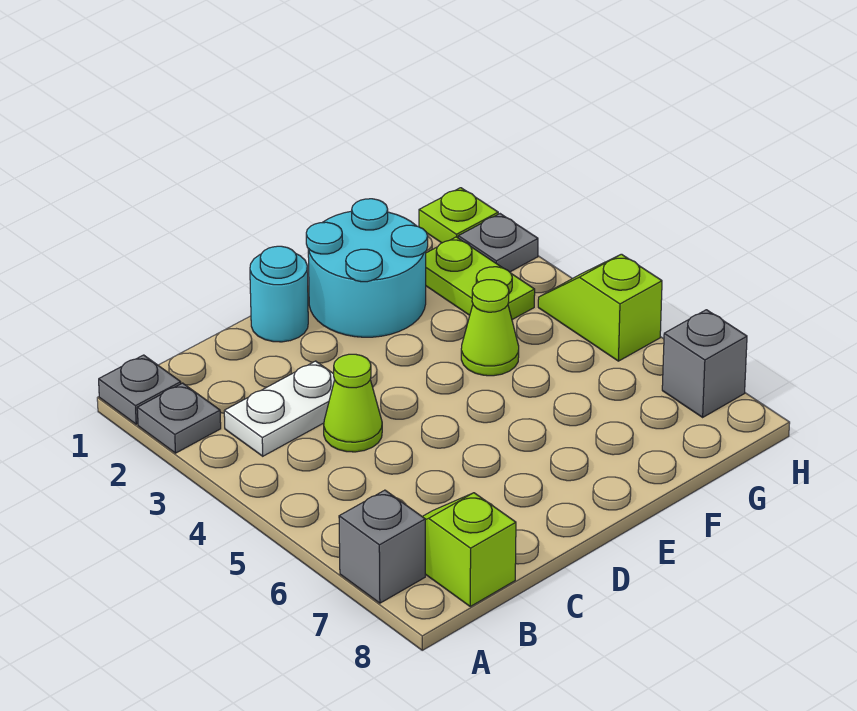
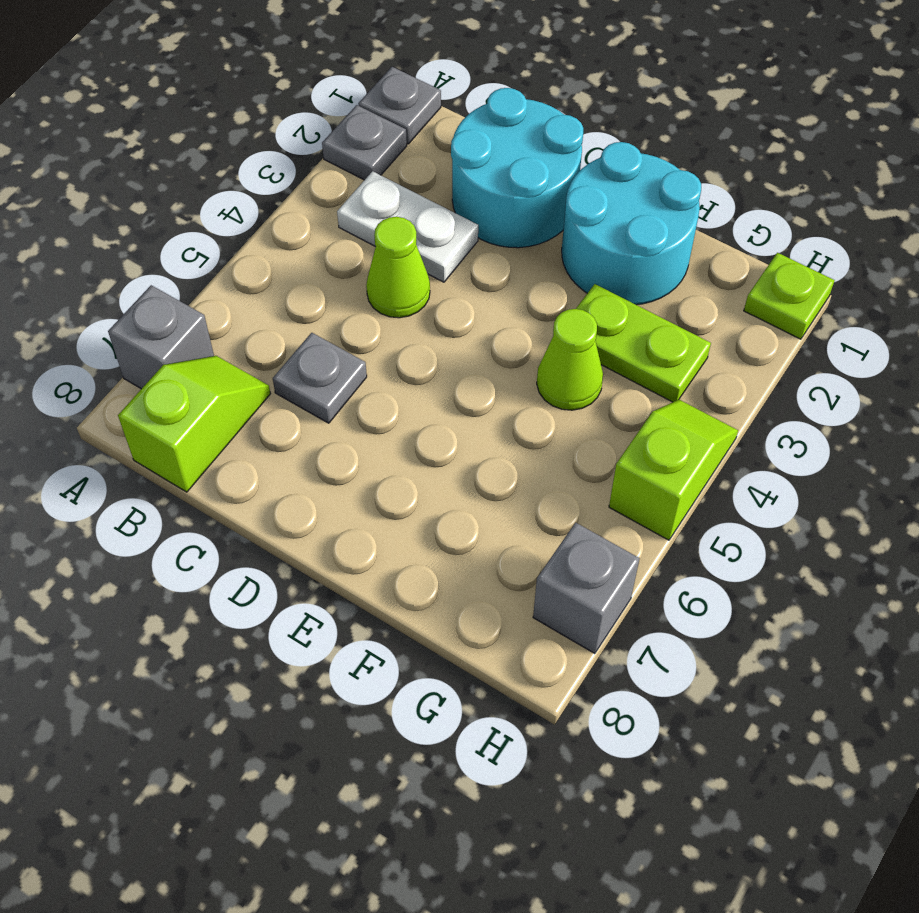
cyan 1x1 round brick [250,246,308,342] -> cyan 2x2 round brick [451,88,583,248]
lime 1x2 plate [426,237,535,320] -> lime 1x2 plate turned to [576,284,711,402]
grey 1x1 plate [458,214,538,272] -> grey 1x1 plate moved to [273,333,367,423]

